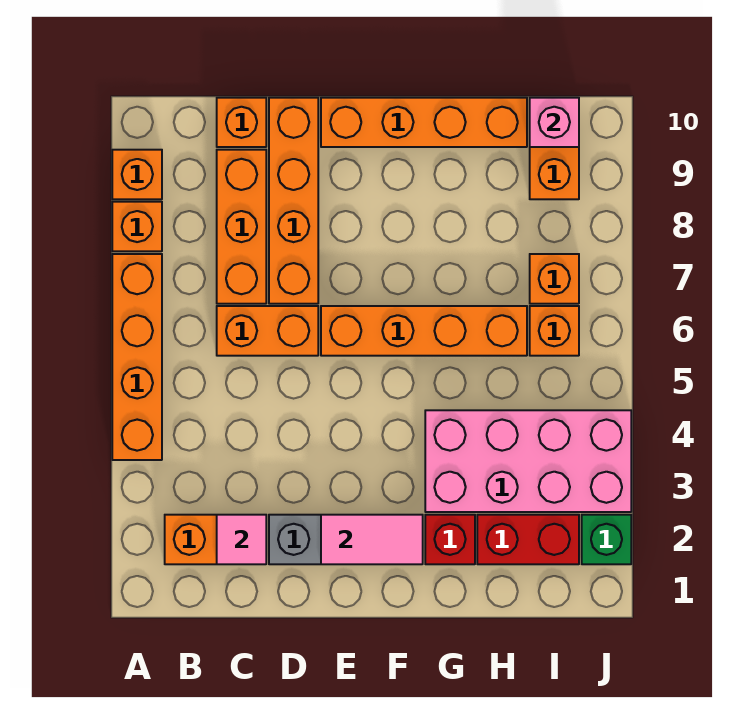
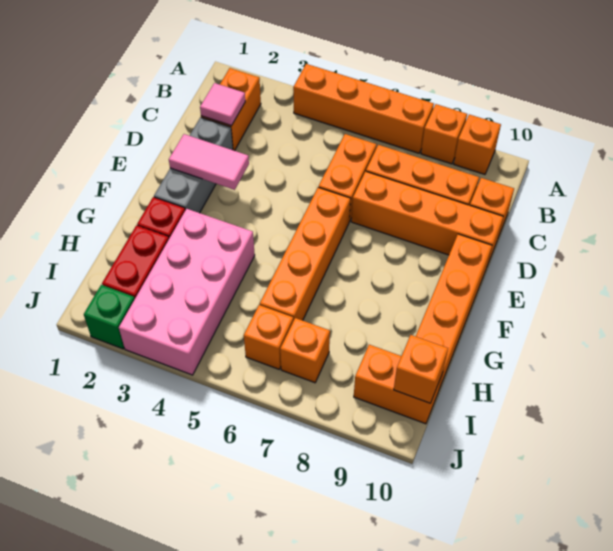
pink 1x2 tile [321,515,423,564] -> pink 1x2 tile turned to [169,134,249,190]
pink 1x1 brick [530,98,579,147] -> orange 1x1 brick [394,335,448,403]

